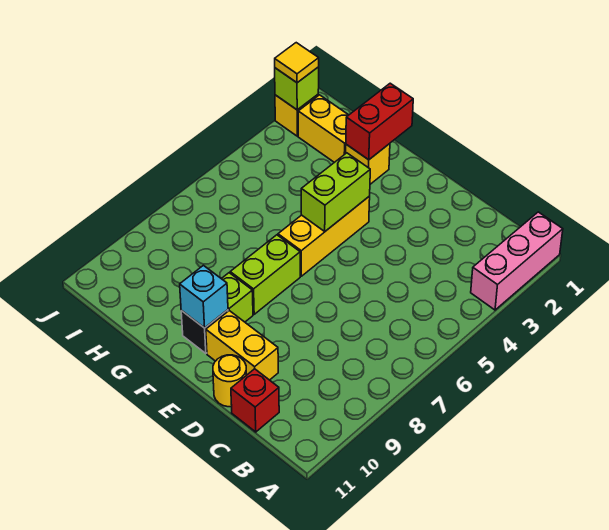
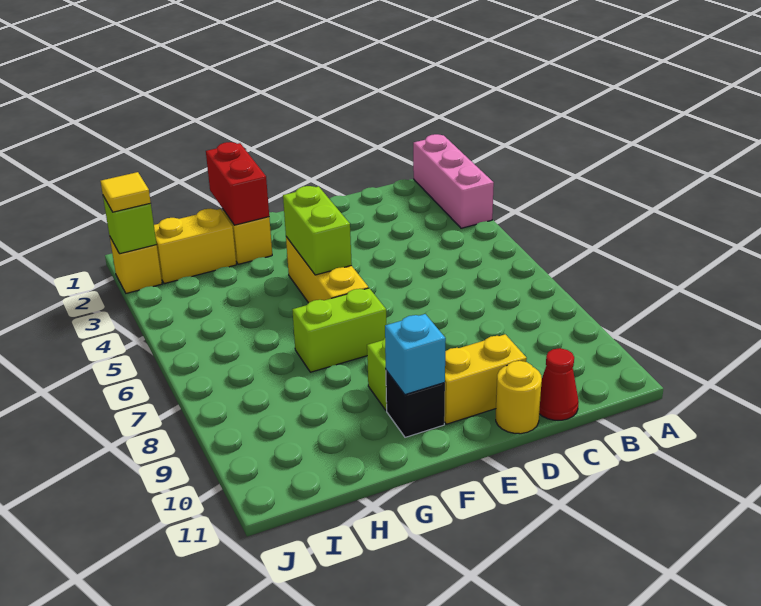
red 1x1 brick [231,369,279,432] -> red 1x1 cone [539,348,579,420]
lime 1x2 brick [230,235,300,314] -> lime 1x2 brick turned to [292,288,386,372]

